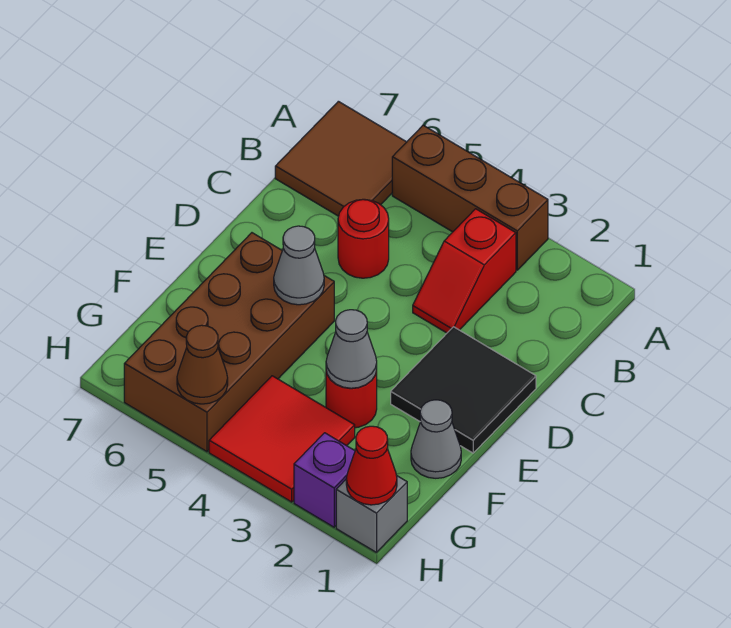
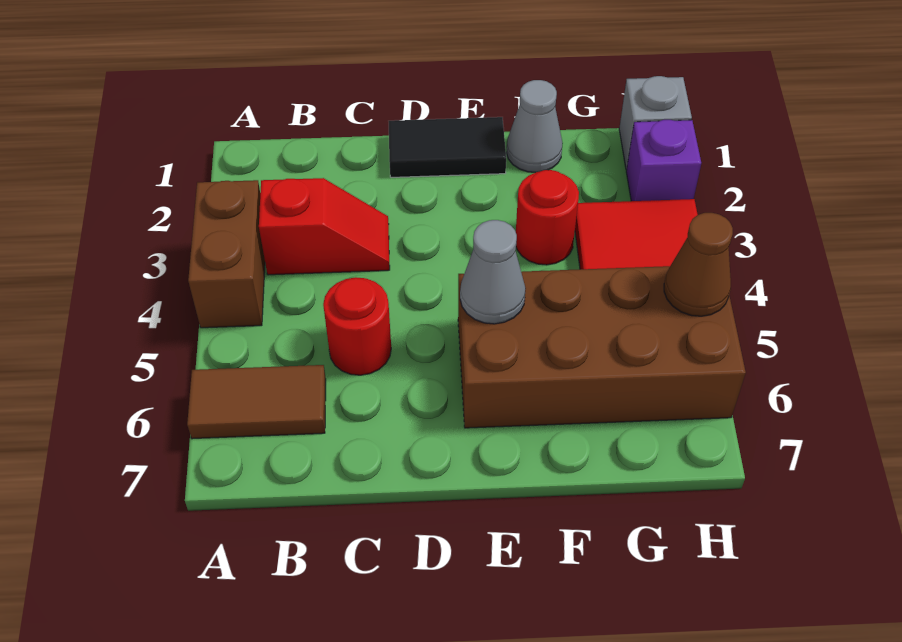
brown 1x3 brick [392,125,548,270] -> brown 1x2 brick [188,180,265,328]
brown 2x2 tile [275,101,406,216] -> brown 1x2 tile [187,365,326,439]
black 2x2 tile [391,327,536,453] -> black 1x2 tile [389,117,506,177]
grey 1x1 cone [326,310,377,388] -> none
red 1x1 cone [346,426,397,505] -> none

